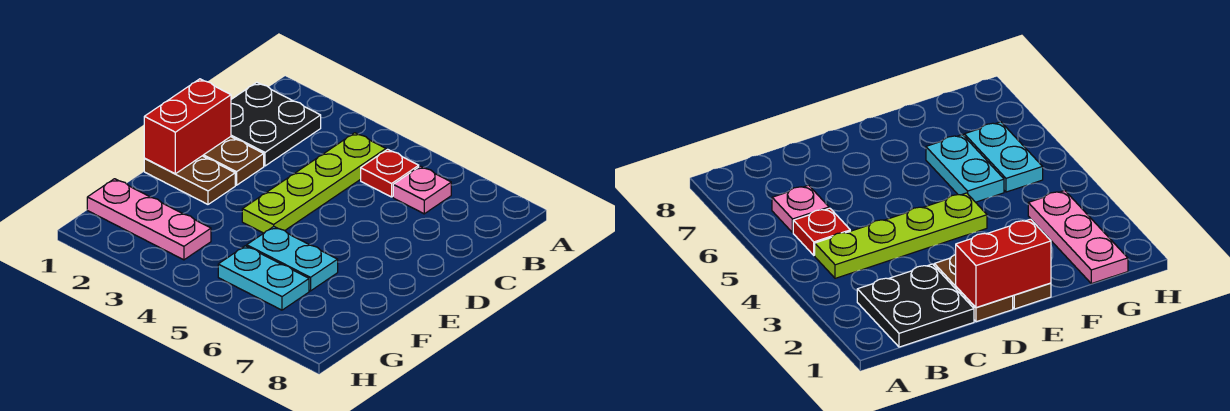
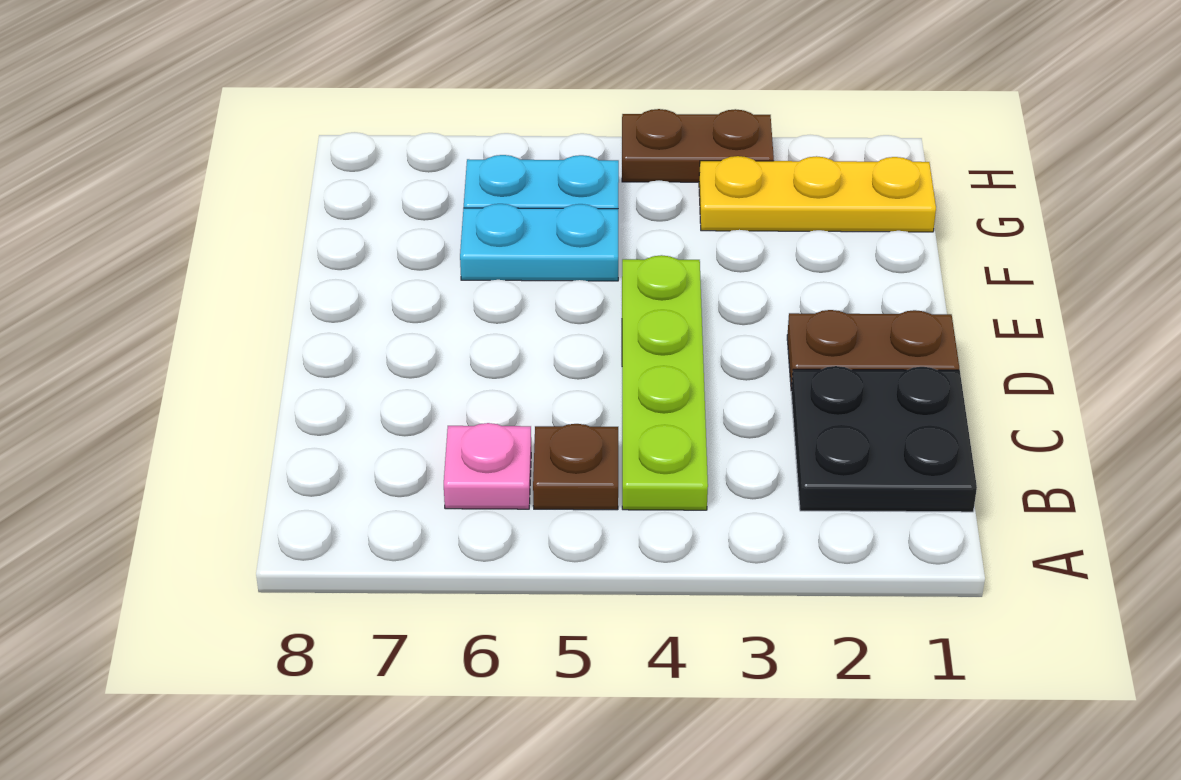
red 1x1 plate [361,149,419,197] -> brown 1x1 plate [533,424,618,510]
red 1x2 brick [144,79,231,174] -> none
brown 1x2 plate [144,156,235,204] -> brown 1x2 plate moved to [622,109,774,182]
pink 1x3 plate [87,179,211,260] -> yellow 1x3 plate [699,156,936,232]

